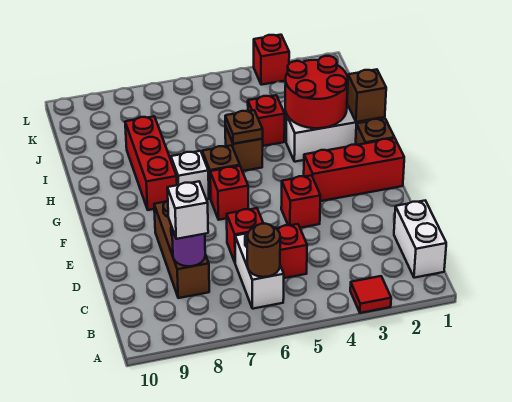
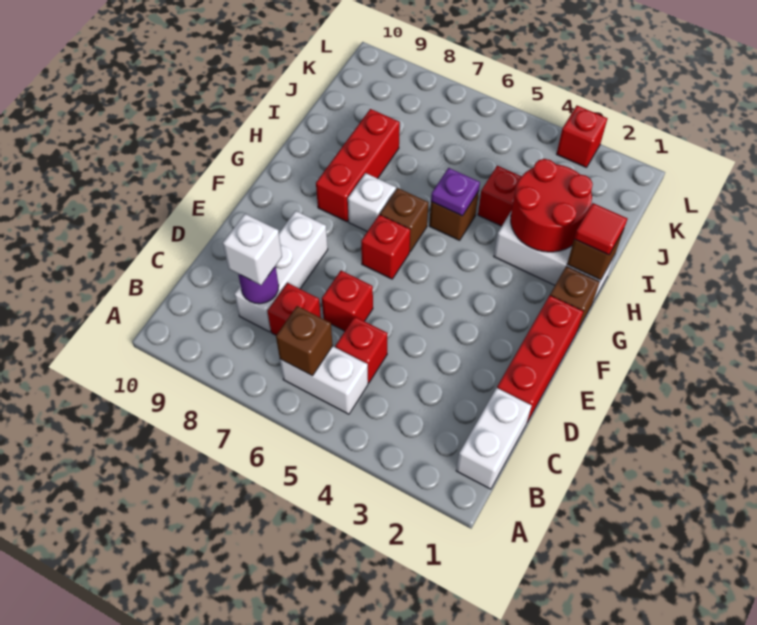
red 1x1 tile [350,276,391,313] -> red 1x1 tile moved to [574,203,627,255]
white 1x2 brick [235,233,284,309] -> white 1x2 brick turned to [280,346,368,414]
brown 1x1 round brick [247,224,280,277] -> brown 1x1 brick [276,306,333,376]
brown 1x3 brick [154,201,209,298] -> white 1x3 brick [234,211,328,332]
red 1x1 brick [281,175,320,228] -> red 1x1 brick moved to [268,283,321,335]
red 1x3 brick [304,138,404,201] -> red 1x3 brick turned to [497,295,584,422]
brown 1x1 plate [225,110,263,144] -> purple 1x1 plate [431,168,480,216]

